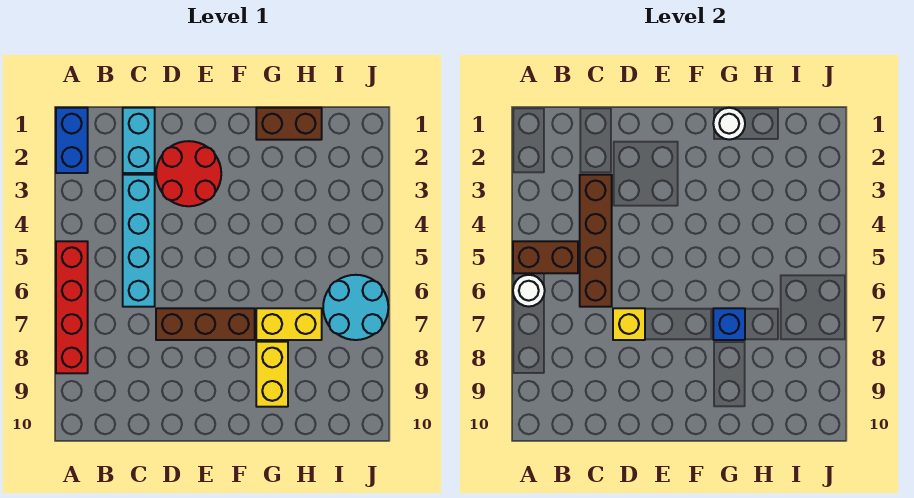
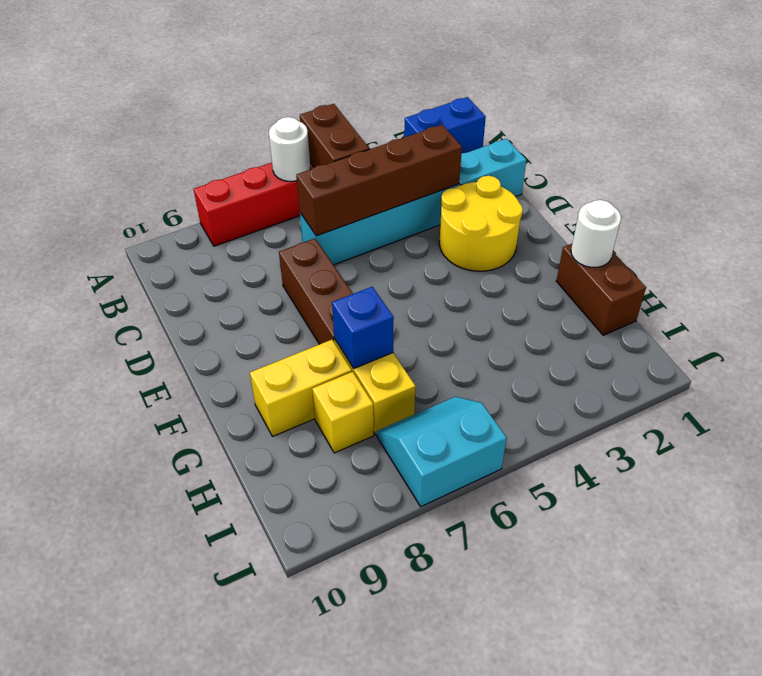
red 2x2 round brick [156,141,221,206] -> yellow 2x2 round brick [439,176,523,271]
yellow 1x1 brick [613,308,645,340] -> yellow 1x1 brick moved to [312,372,374,453]
cyan 2x2 round brick [323,275,388,340] -> cyan 2x2 slope [377,397,507,507]

